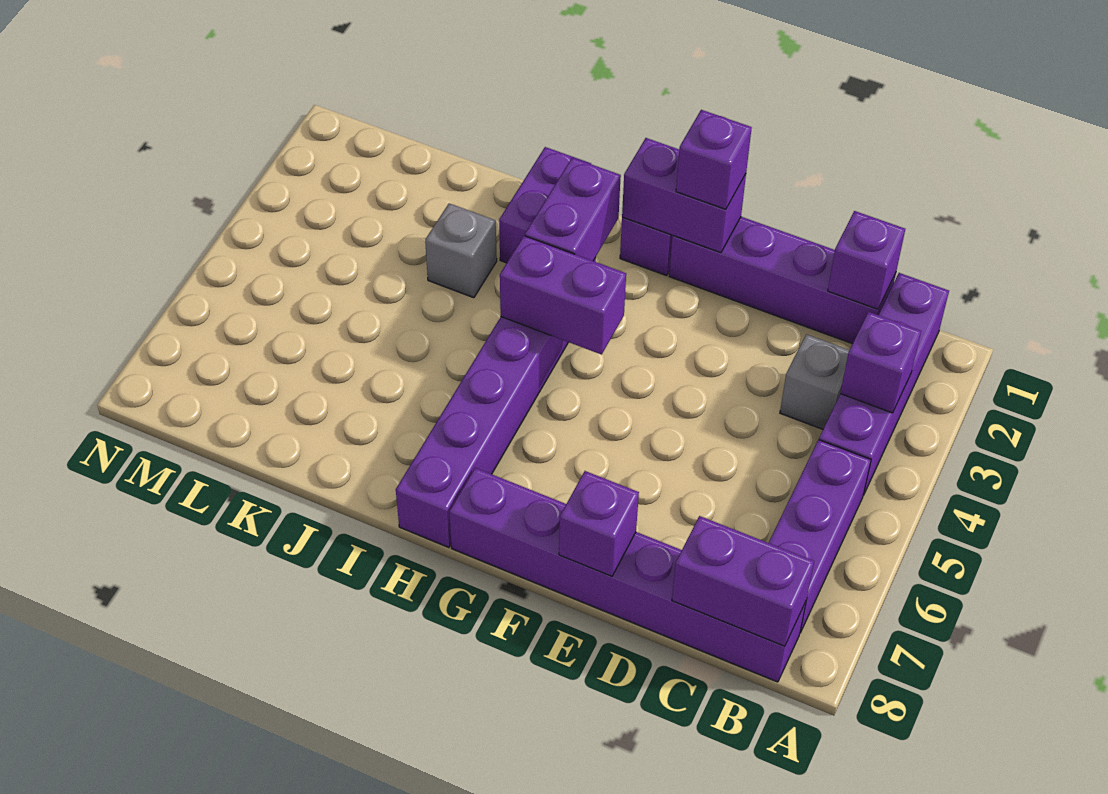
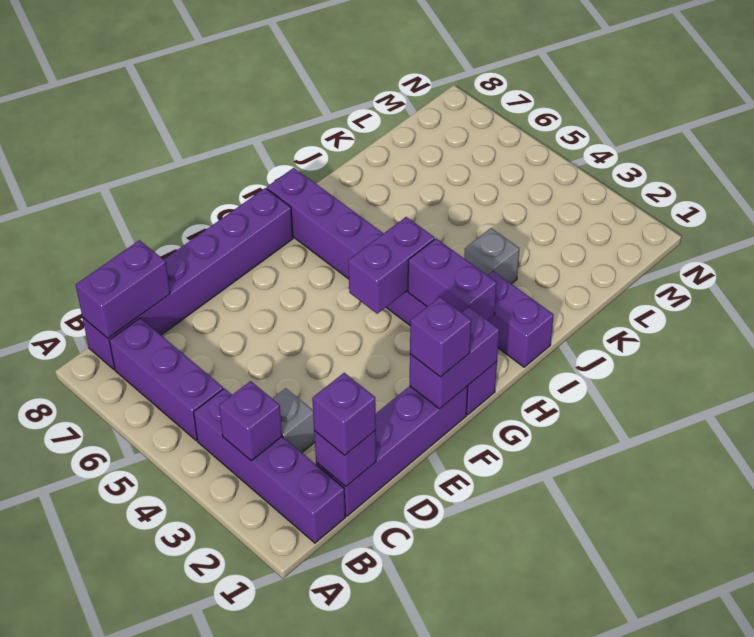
purple 1x1 brick [559,471,639,576] -> purple 1x1 brick moved to [312,373,376,455]

